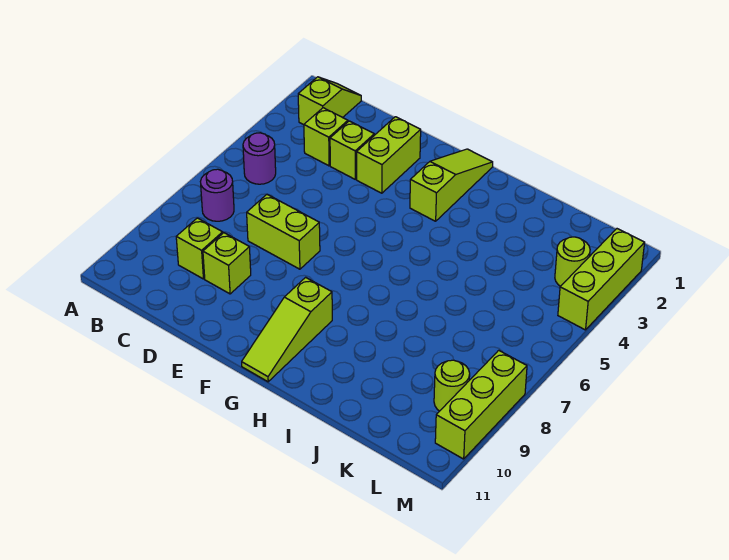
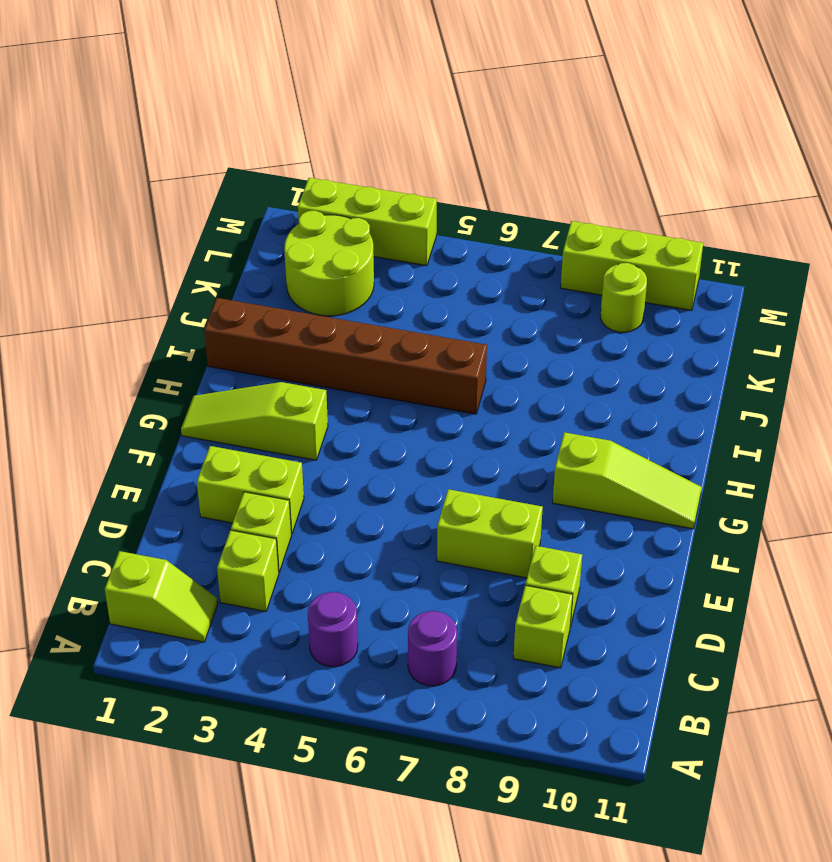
lime 1x2 slope [298,77,361,125] -> lime 1x2 slope turned to [105,551,218,642]
lime 1x2 brick [247,194,320,269] -> lime 1x2 brick turned to [437,489,543,578]
none -> brown 1x6 brick [204,298,487,414]
lime 1x1 round brick [555,237,590,286] -> lime 2x2 round brick [284,211,374,316]

